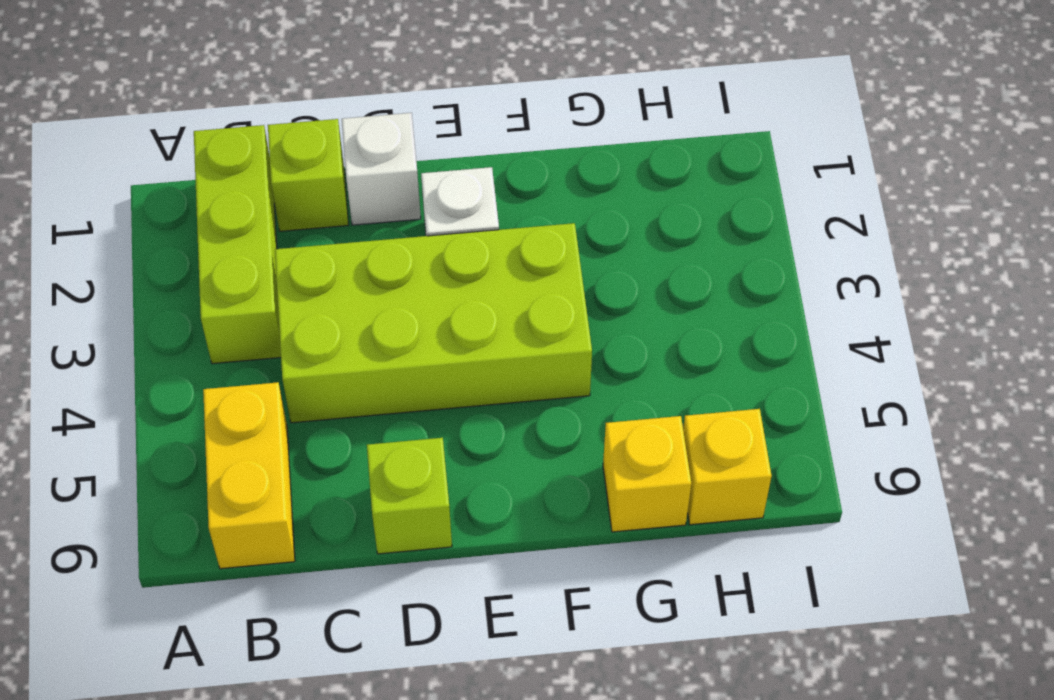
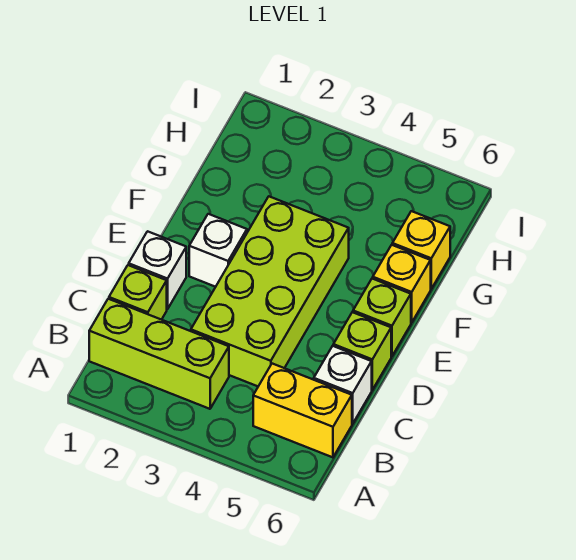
none -> white 1x1 brick [314,346,372,424]
none -> lime 1x1 brick [353,279,411,356]
yellow 1x1 brick [683,409,772,525] -> yellow 1x1 brick moved to [373,245,431,323]

